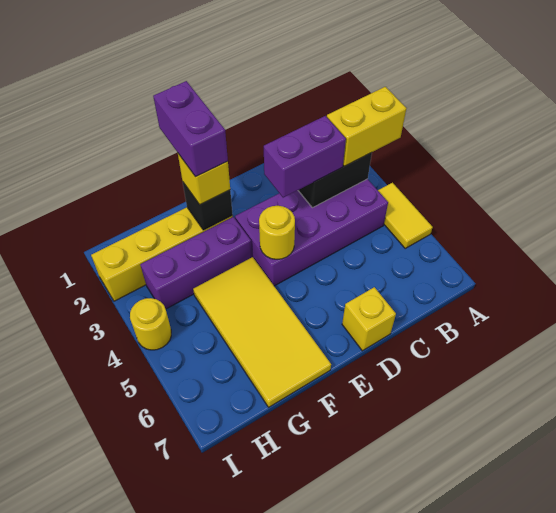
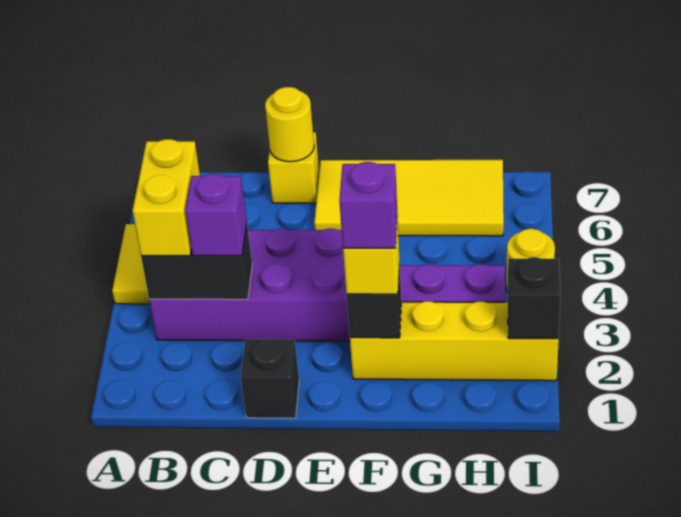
yellow 1x2 brick [327,87,406,166] -> yellow 1x2 brick turned to [133,139,200,256]
purple 1x2 brick [264,116,346,198] -> purple 1x1 brick [186,174,247,256]
none -> black 1x1 brick [241,339,299,418]
yellow 1x1 round brick [259,206,295,259] -> yellow 1x1 round brick moved to [265,87,314,162]
purple 1x2 brick [153,81,228,177] -> purple 1x1 brick [339,162,397,248]
yellow 2x4 tile [193,257,331,407] -> yellow 2x4 tile turned to [314,160,504,236]
none -> black 1x1 brick [508,257,561,339]

